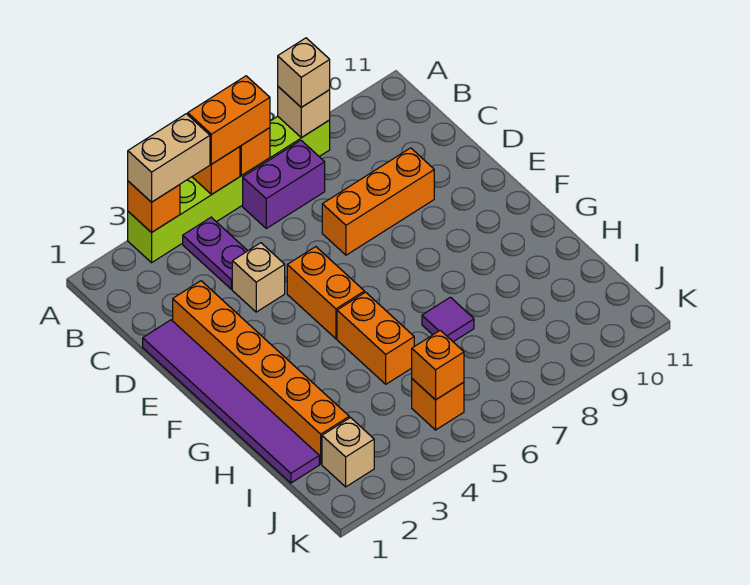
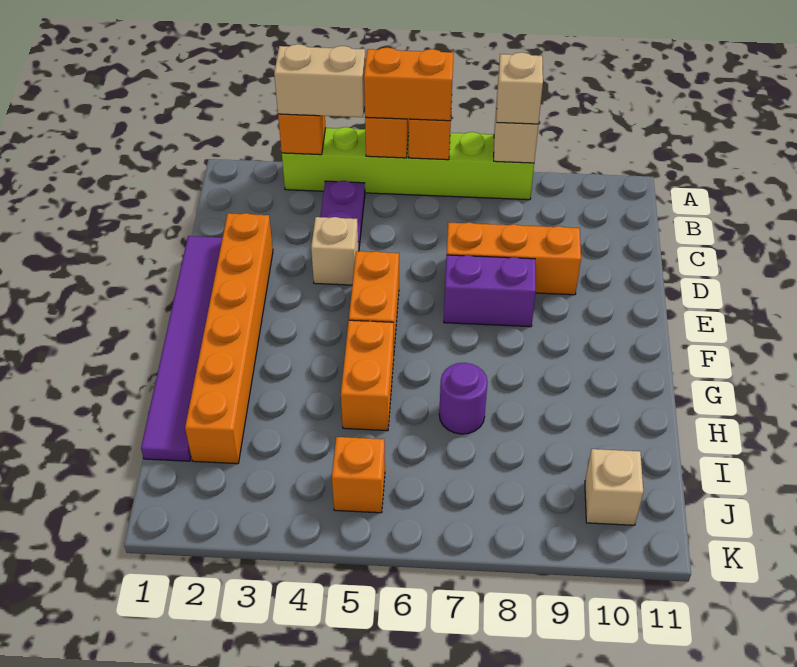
purple 1x2 brick [243,140,325,228] -> purple 1x2 brick moved to [444,255,536,327]
purple 1x1 tile [422,297,474,342] -> purple 1x1 round brick [439,363,488,434]
tan 1x1 brick [322,418,374,487] -> tan 1x1 brick moved to [585,449,643,525]
orange 1x1 brick [412,330,464,400] -> none

